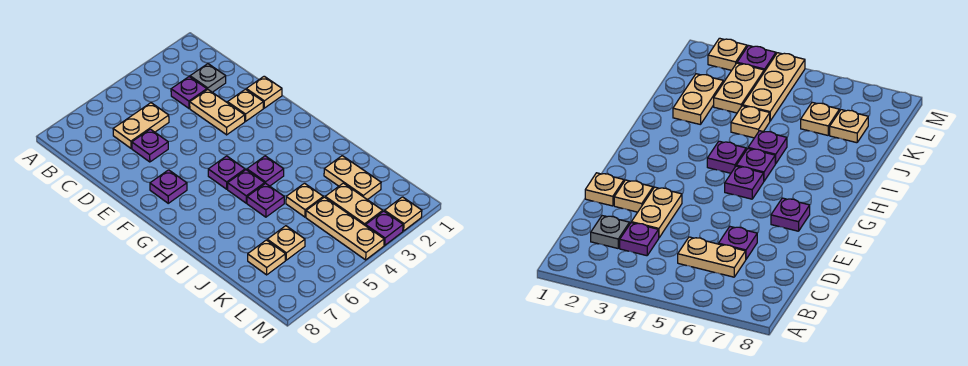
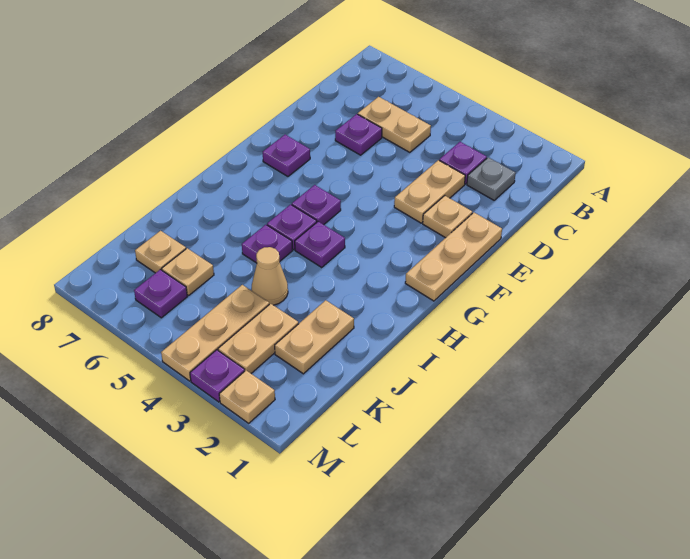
tan 1x1 plate [246,76,282,108] -> tan 1x3 plate [405,213,502,301]
tan 1x1 plate [286,183,323,217] -> tan 1x1 cone [252,247,288,305]
none -> purple 1x1 plate [134,269,187,318]

